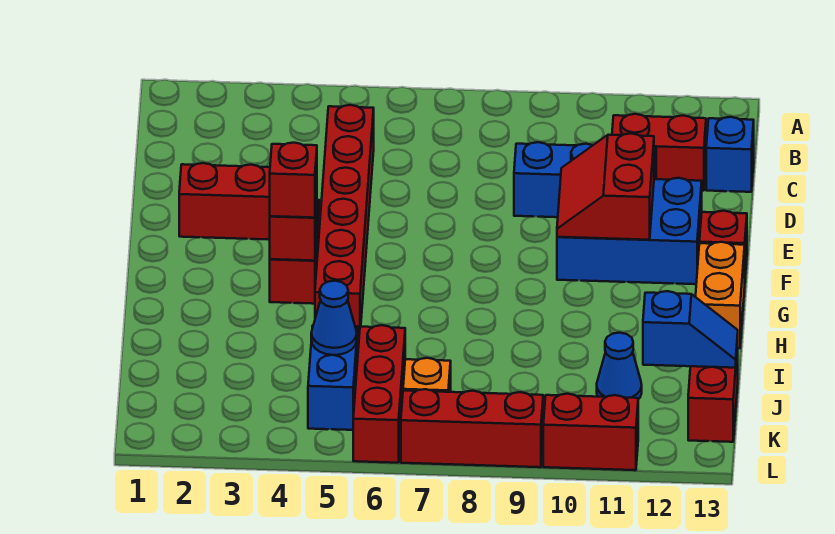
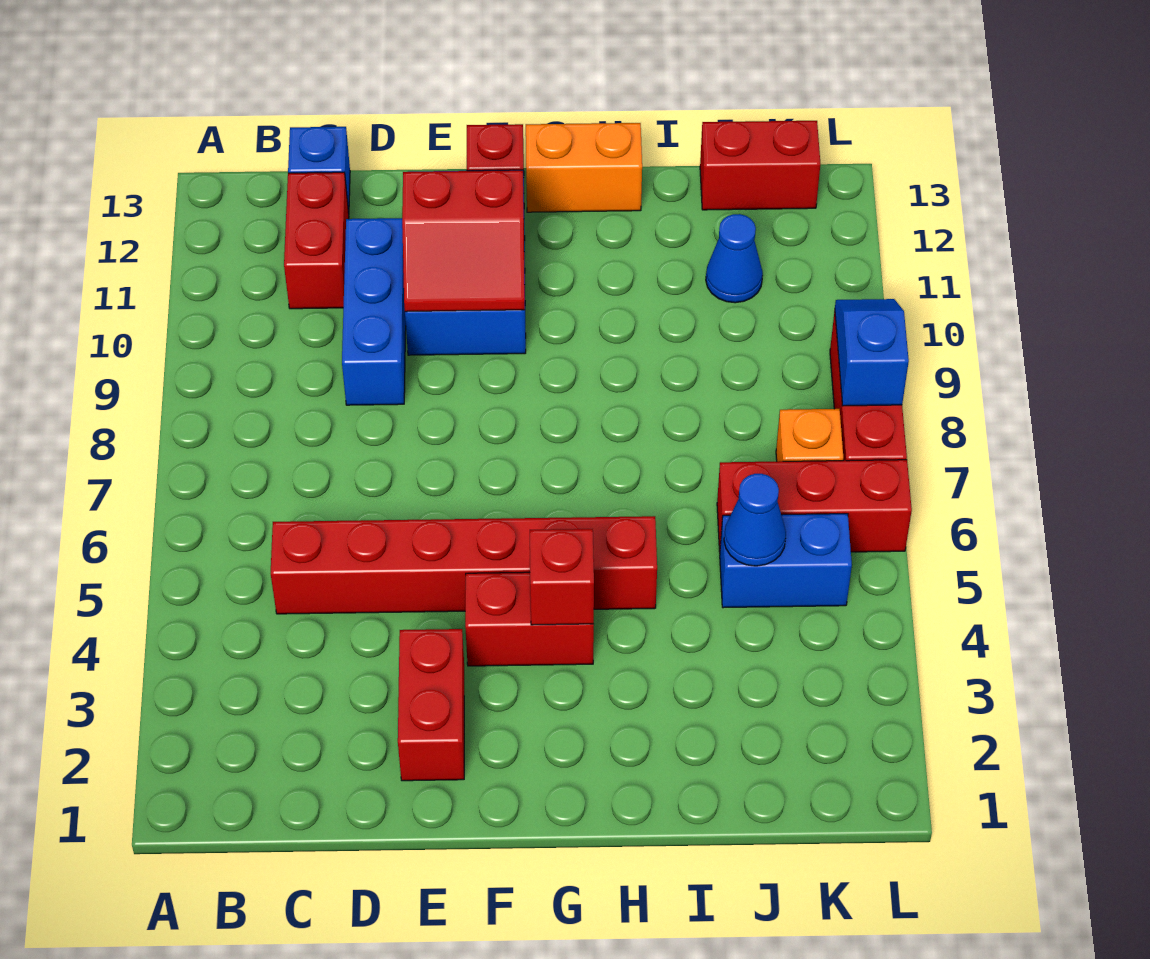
red 1x1 brick [270,143,317,218] -> none
blue 1x2 slope [643,291,738,368] -> blue 1x2 slope moved to [835,299,909,406]
red 1x2 brick [543,394,638,470] -> none

